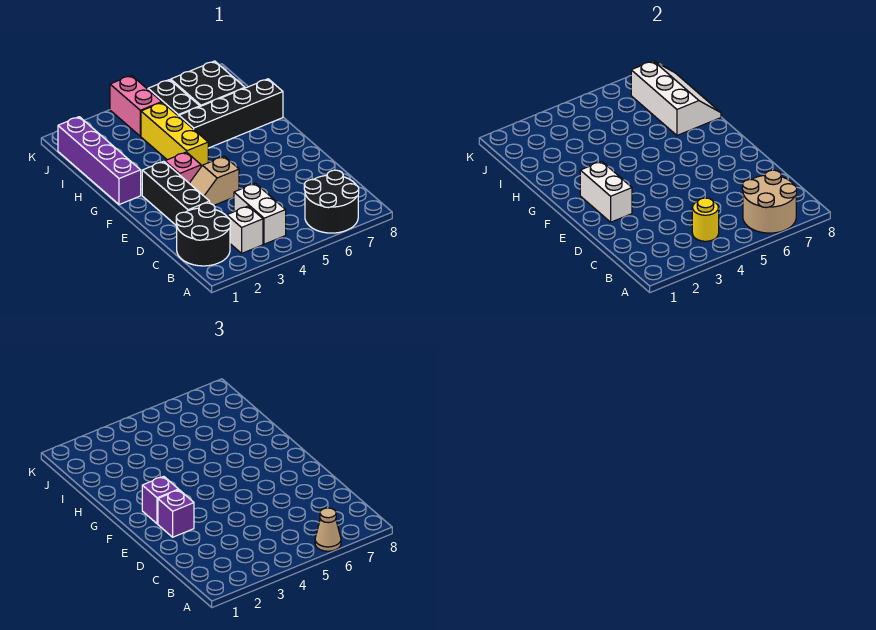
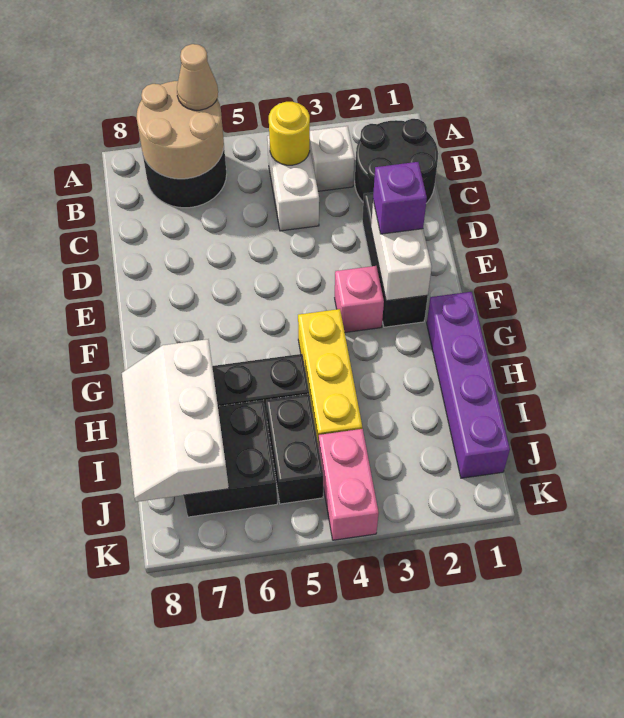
tan 1x2 slope [189,156,239,205] -> none
purple 1x1 brick [142,476,179,524] -> none

